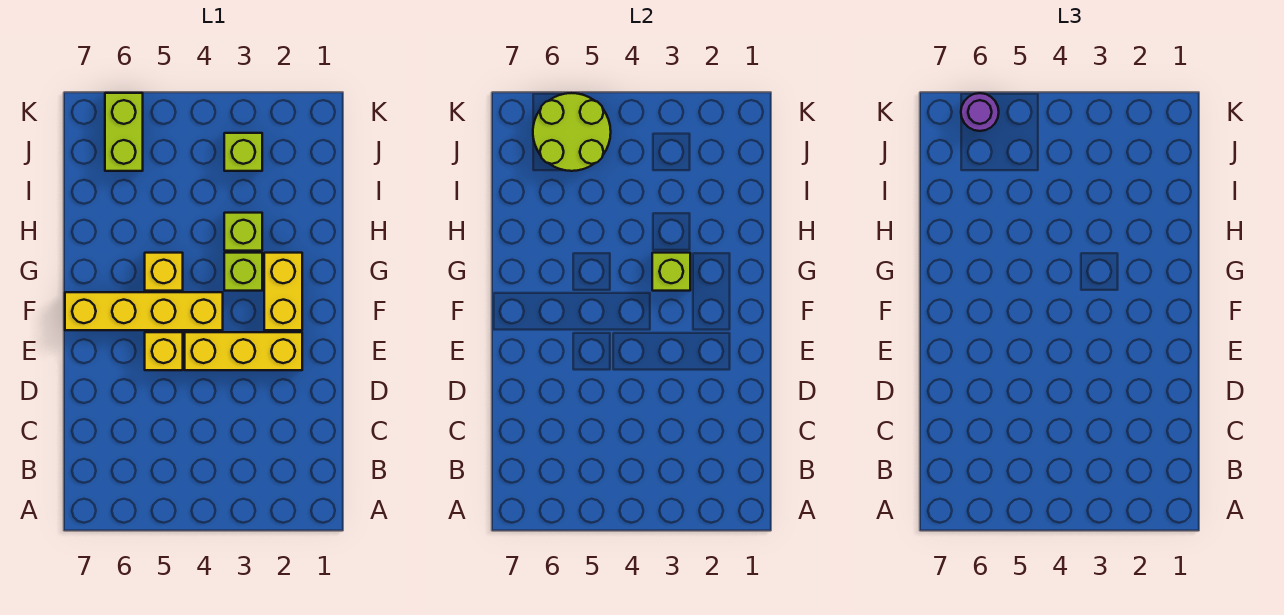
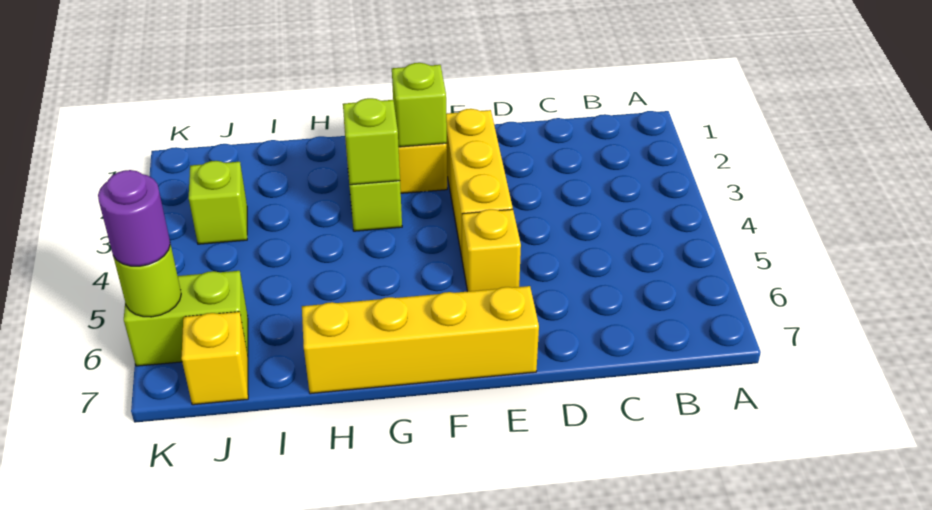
yellow 1x4 brick [65,292,223,330] -> yellow 1x4 brick turned to [302,286,539,394]
yellow 1x1 brick [145,253,183,291] -> yellow 1x1 brick moved to [181,312,248,405]
lime 1x1 brick [224,213,262,251] -> lime 1x1 brick moved to [392,63,447,147]
lime 2x2 round brick [533,93,611,171] -> lime 1x1 round brick [113,244,181,317]

